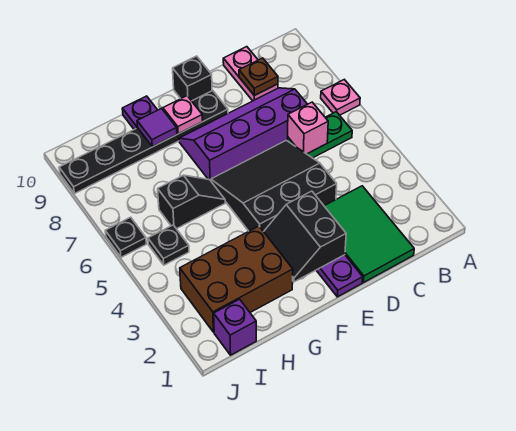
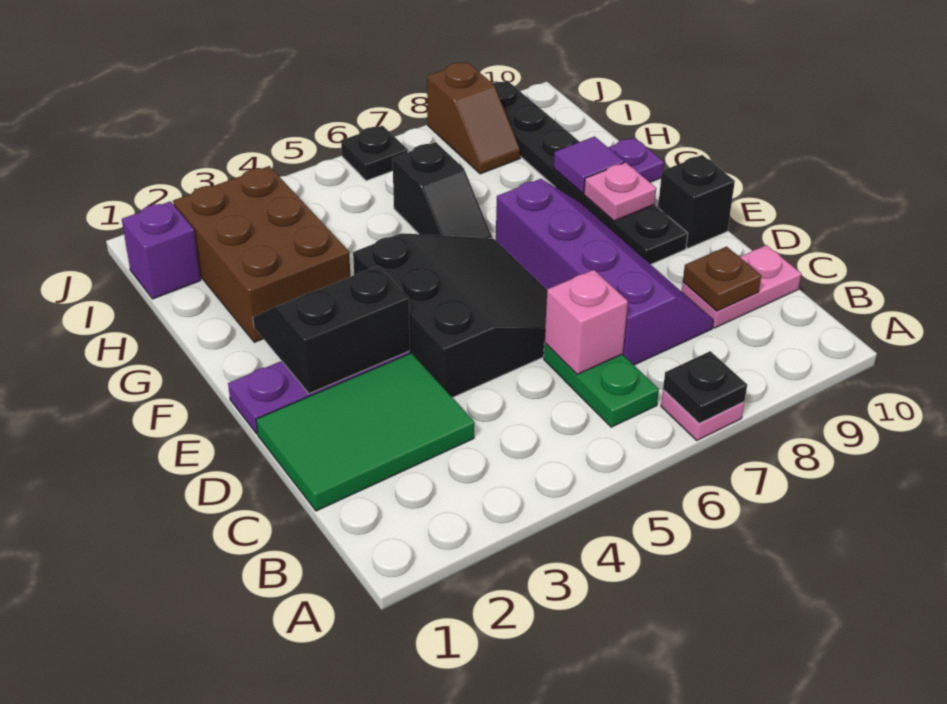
black 1x1 plate [148,225,189,265] -> black 1x1 plate moved to [663,351,747,423]
none -> brown 1x2 slope [427,62,521,174]

